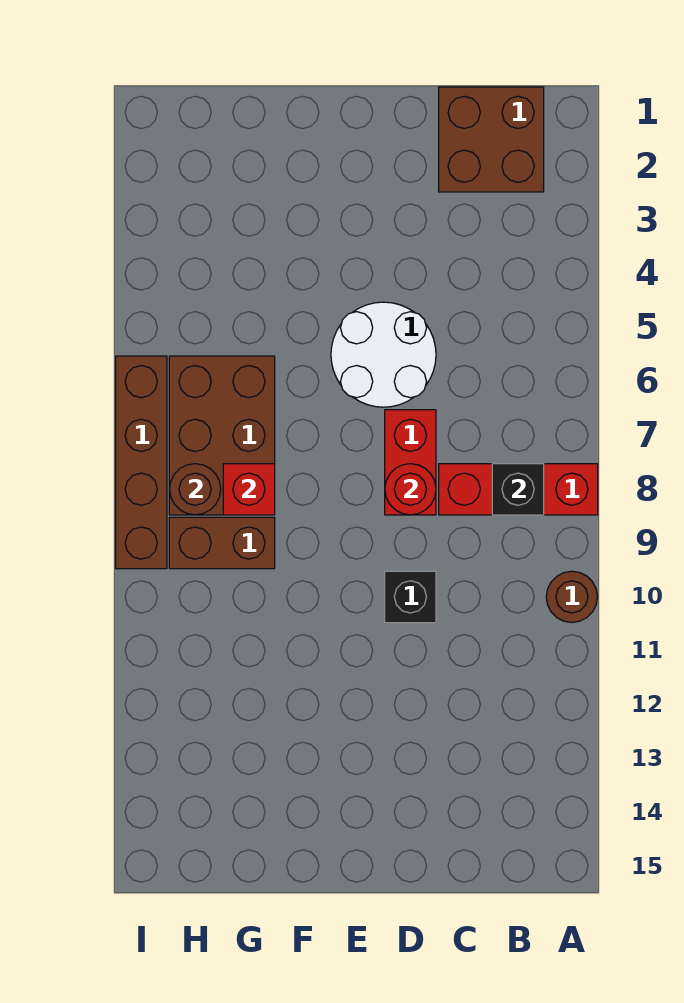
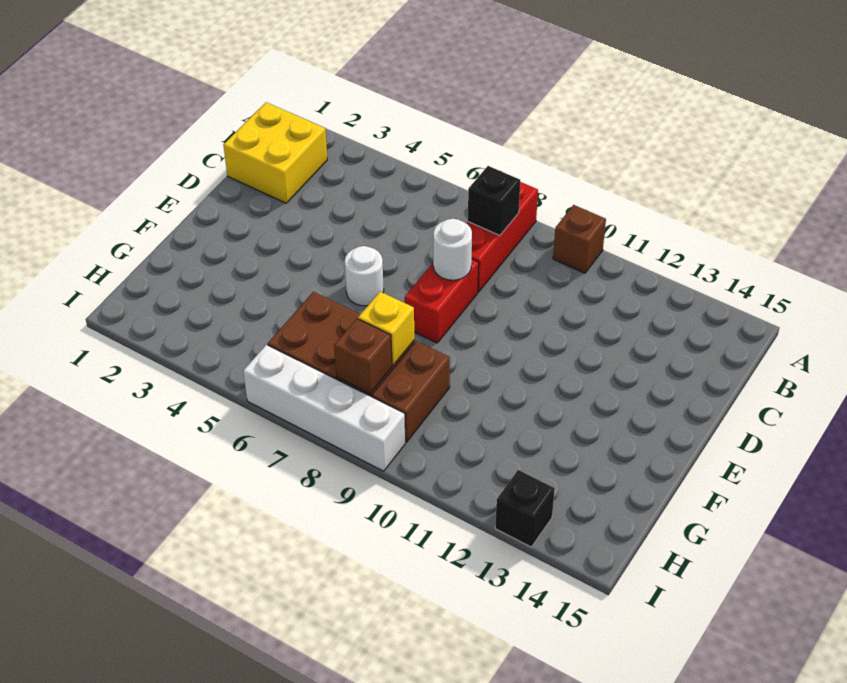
brown 1x1 round brick [546,571,597,622] -> brown 1x1 brick [553,205,606,273]
brown 2x2 brick [439,87,544,192] -> yellow 2x2 brick [223,102,327,203]
white 2x2 round brick [331,302,436,407] -> white 1x1 round brick [345,246,384,306]
red 1x2 brick [385,410,436,515] -> red 1x2 brick turned to [405,259,479,343]
red 1x1 round brick [385,464,436,515] -> white 1x1 round brick [433,219,472,280]
black 1x1 brick [385,571,436,623] -> black 1x1 brick moved to [495,470,555,547]
red 1x1 brick [223,464,275,515] -> yellow 1x1 brick [358,292,414,365]
brown 1x1 round brick [170,464,221,515] -> brown 1x1 brick [334,319,392,394]
brown 1x4 brick [116,356,167,569] -> white 1x4 brick [243,345,406,471]

